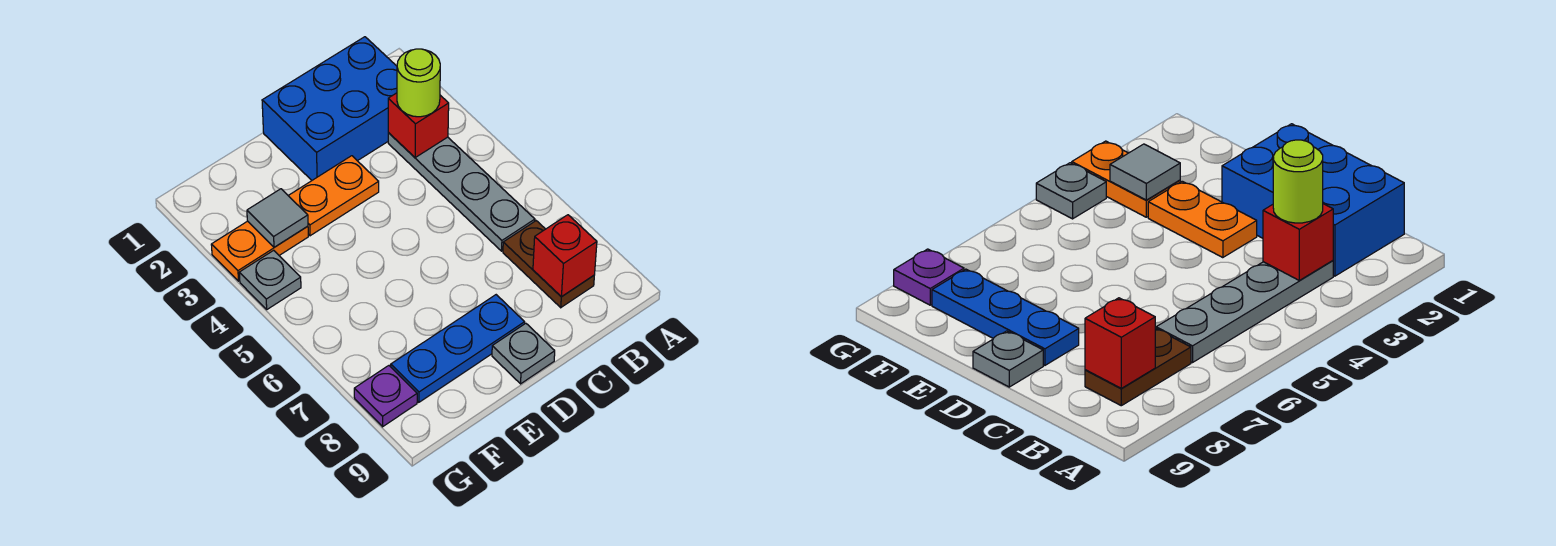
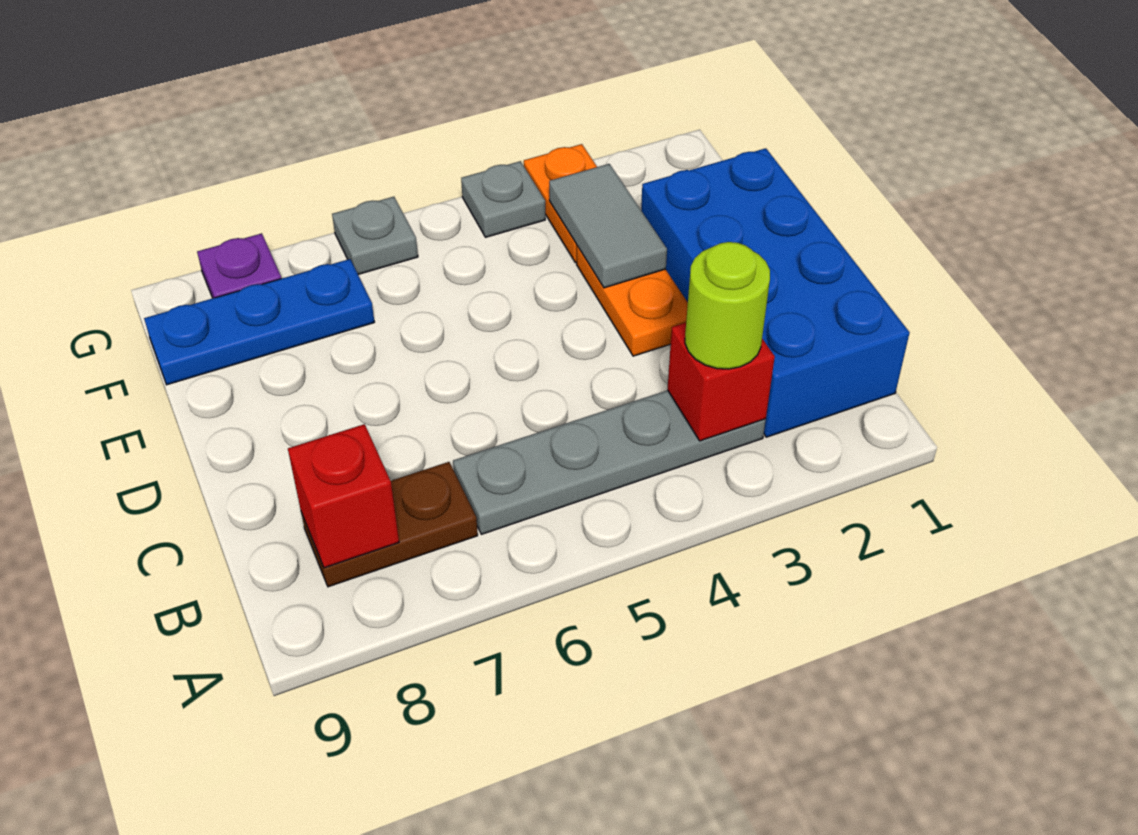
blue 2x3 brick [262,37,397,180] -> blue 2x4 brick [641,148,910,437]
blue 1x3 plate [391,295,525,402] -> blue 1x3 plate turned to [144,259,374,385]
grey 1x1 plate [492,323,555,384] -> grey 1x1 plate moved to [332,197,418,274]
grey 1x1 tile [247,189,308,247] -> grey 1x2 tile [549,164,667,288]

